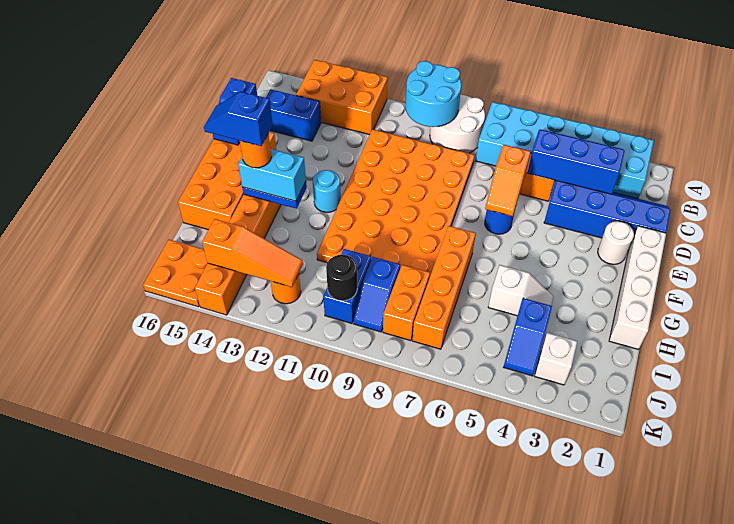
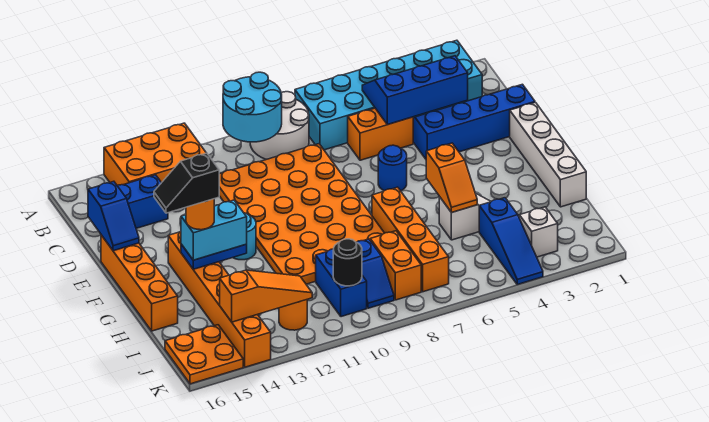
orange 1x2 slope [485,145,531,216] -> orange 1x2 slope moved to [426,143,477,213]
white 1x1 round brick [598,221,634,265] -> none
orange 2x4 brick [178,132,276,230] -> orange 1x4 brick [101,235,178,331]
blue 1x2 slope [204,92,273,146] -> black 1x2 slope [154,153,219,213]
blue 1x2 slope [504,298,552,376] -> blue 1x3 slope [479,198,543,284]

